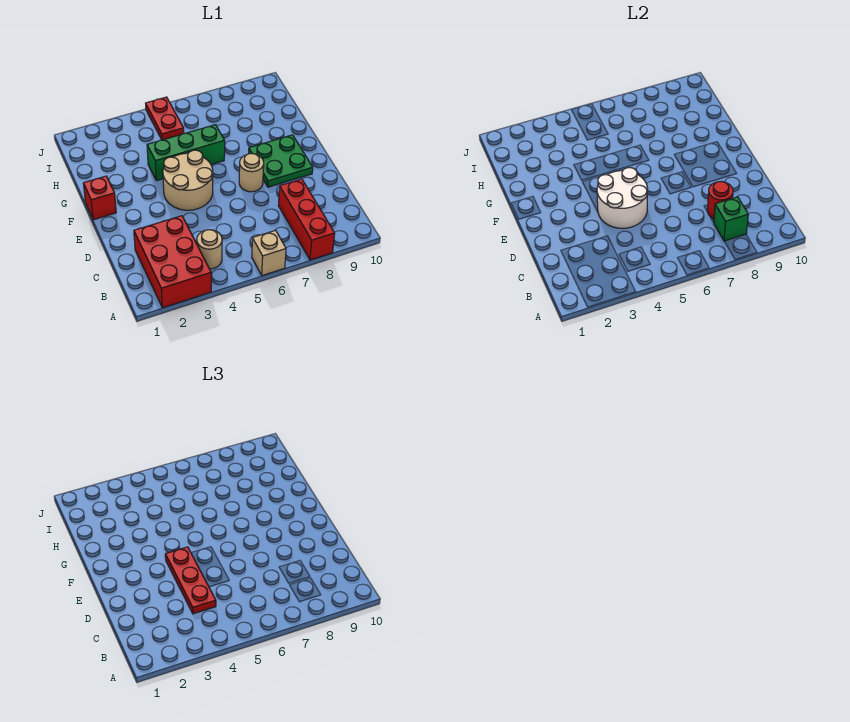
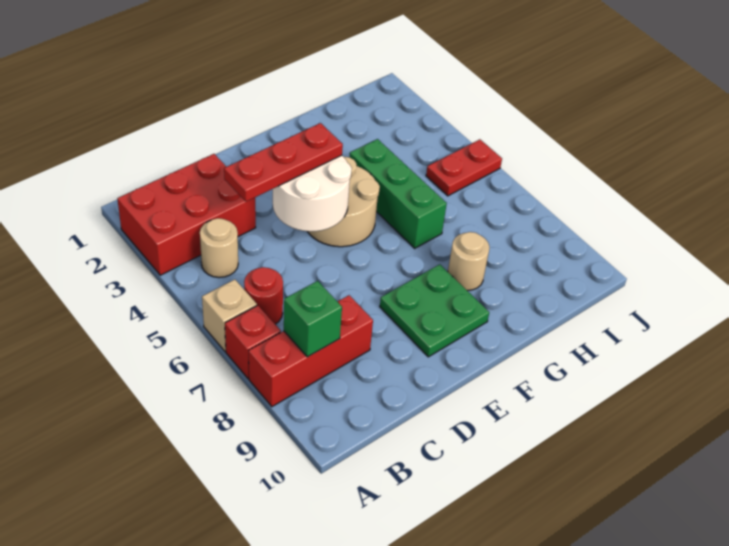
red 1x1 round brick [707,181,733,219] -> red 1x1 round brick moved to [244,267,283,324]
tan 1x1 round brick [239,154,264,192] -> tan 1x1 round brick moved to [448,232,489,291]
red 1x1 brick [83,176,116,220] -> red 1x1 brick moved to [225,305,281,379]

